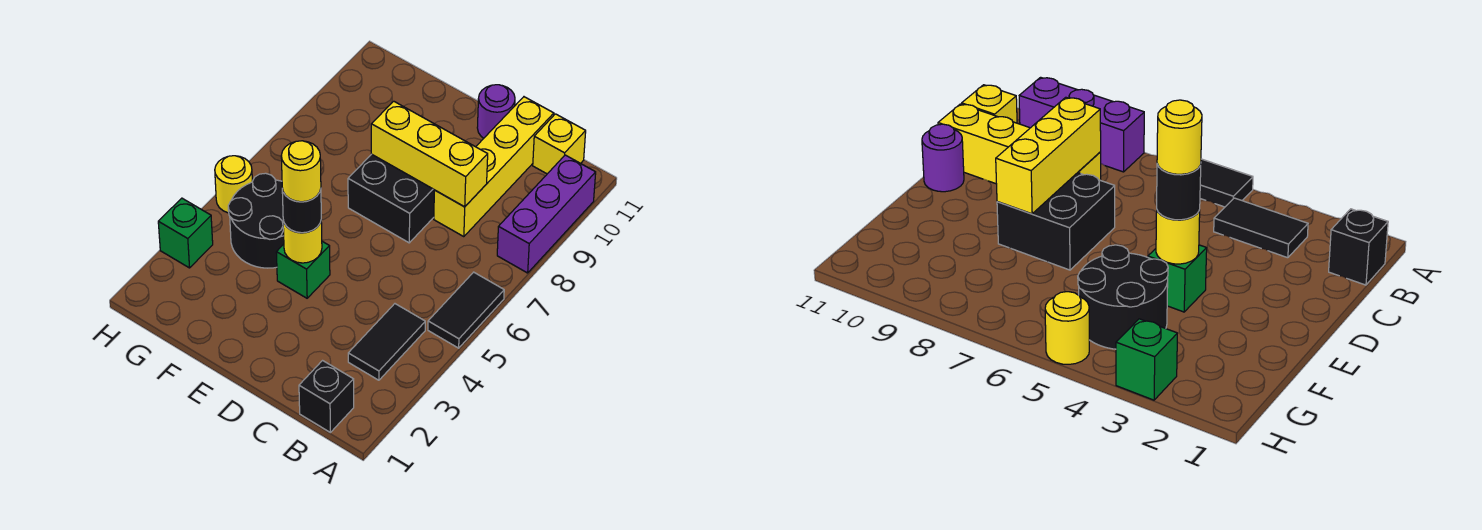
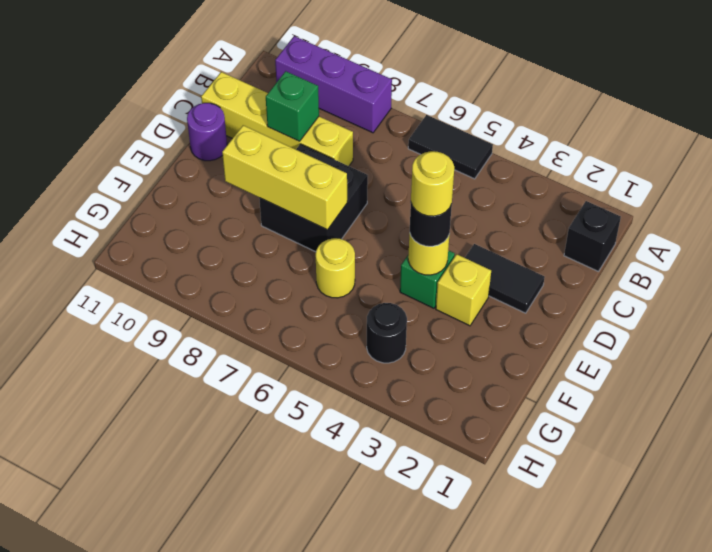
black 1x2 tile [348,304,425,380] -> black 1x2 tile moved to [465,244,545,313]
yellow 1x1 brick [533,114,586,174] -> yellow 1x1 brick moved to [436,254,491,326]
yellow 1x3 brick [371,101,488,207] -> yellow 1x3 brick turned to [222,125,347,230]
black 2x2 round brick [228,173,284,268] -> black 1x1 round brick [367,303,407,363]
green 1x1 brick [158,198,213,268] -> green 1x1 brick moved to [266,71,319,141]
yellow 1x1 round brick [215,156,252,213] -> yellow 1x1 round brick moved to [316,238,355,298]

